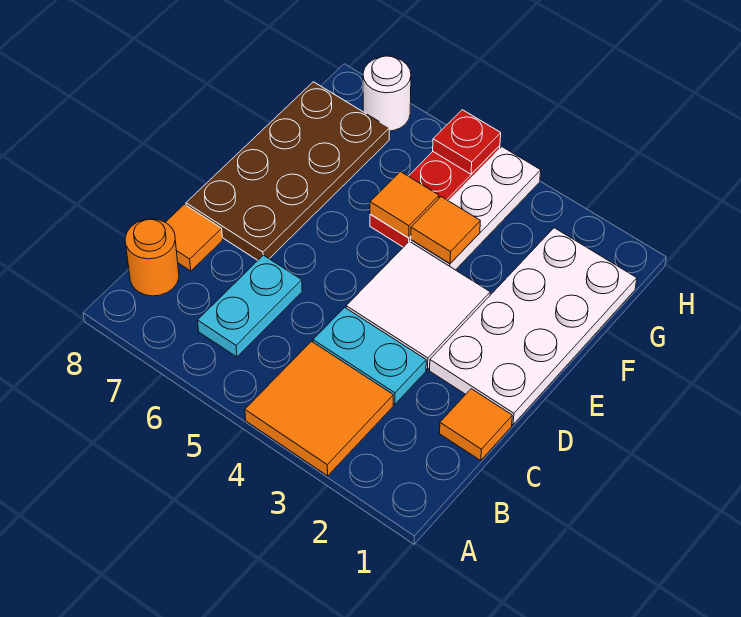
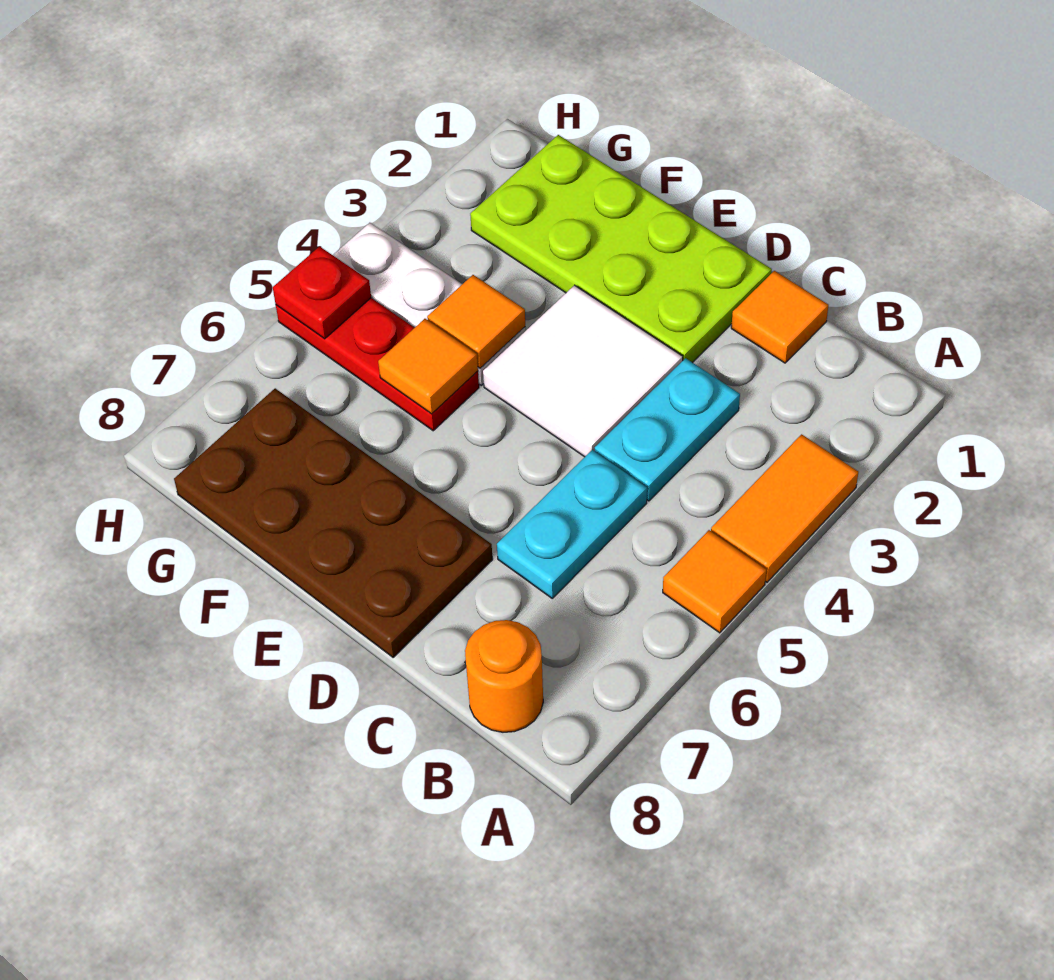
orange 2x2 tile [245,341,393,476] -> orange 1x2 tile [711,434,858,582]
cyan 1x2 plate [198,255,302,357] -> cyan 1x2 plate turned to [497,450,647,598]
orange 1x1 tile [166,204,223,271] -> orange 1x1 tile moved to [663,530,766,633]
white 2x4 plate [430,228,637,425] -> lime 2x4 plate [470,135,772,363]
white 1x1 round brick [363,56,411,131] -> none

